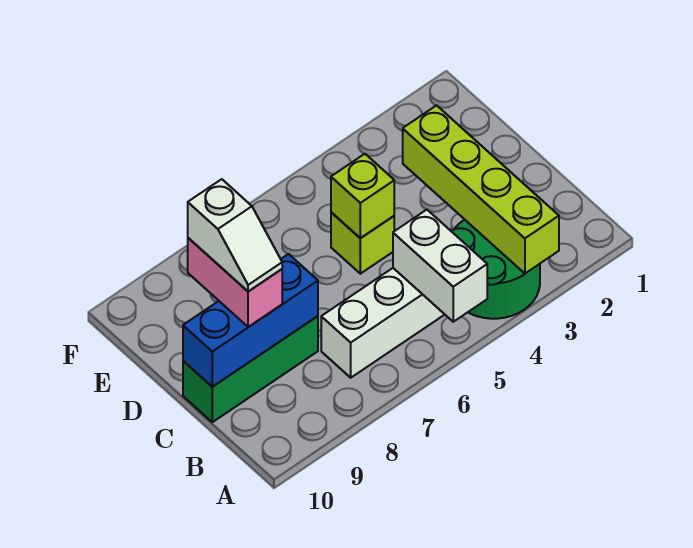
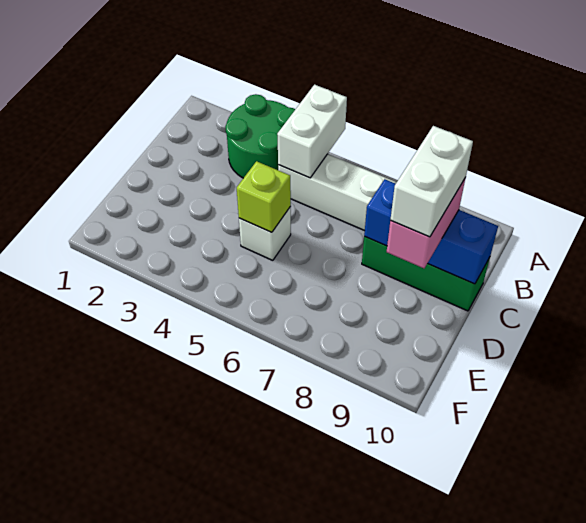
lime 1x4 brick [403,105,559,273] -> none
white 1x2 slope [188,179,282,292] -> white 1x2 brick [390,126,473,237]
lime 1x1 brick [331,212,394,274] -> white 1x1 brick [239,207,291,260]

